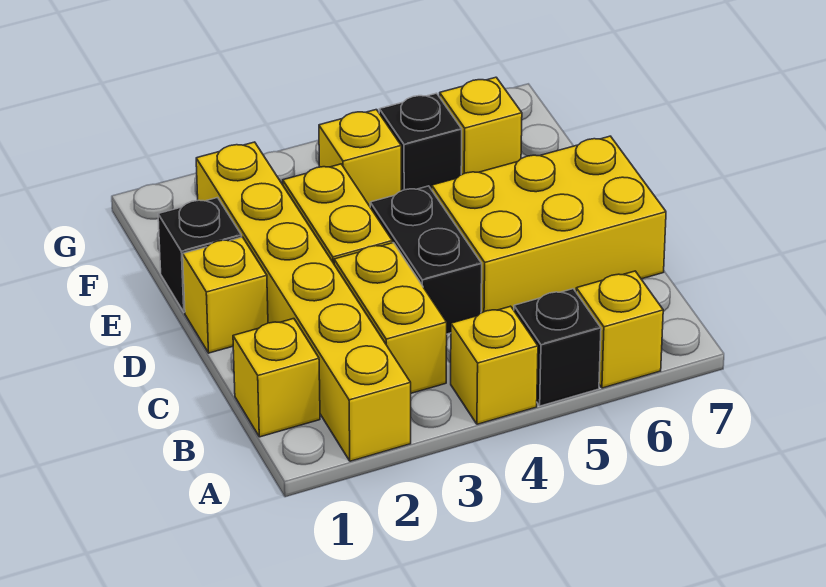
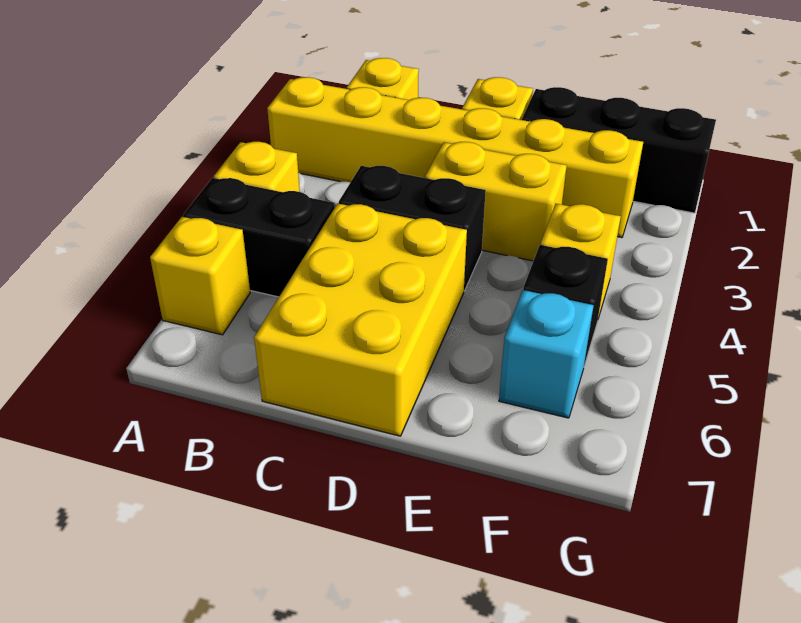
black 1x1 brick [514,289,601,406] -> black 1x2 brick [183,178,335,297]
yellow 1x2 brick [334,243,447,393] -> none
black 1x1 brick [158,198,241,312] -> black 1x3 brick [522,87,716,213]
yellow 1x1 brick [440,77,522,175] -> cyan 1x1 brick [499,290,594,418]

